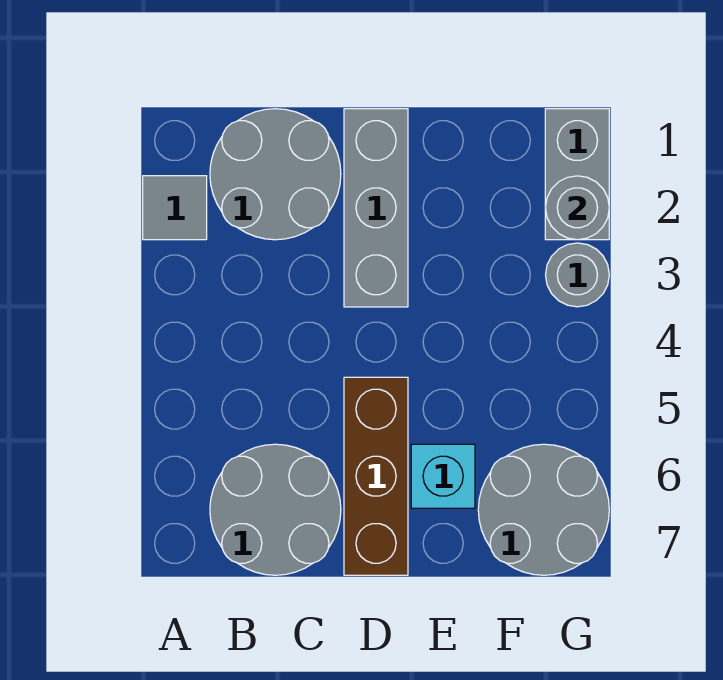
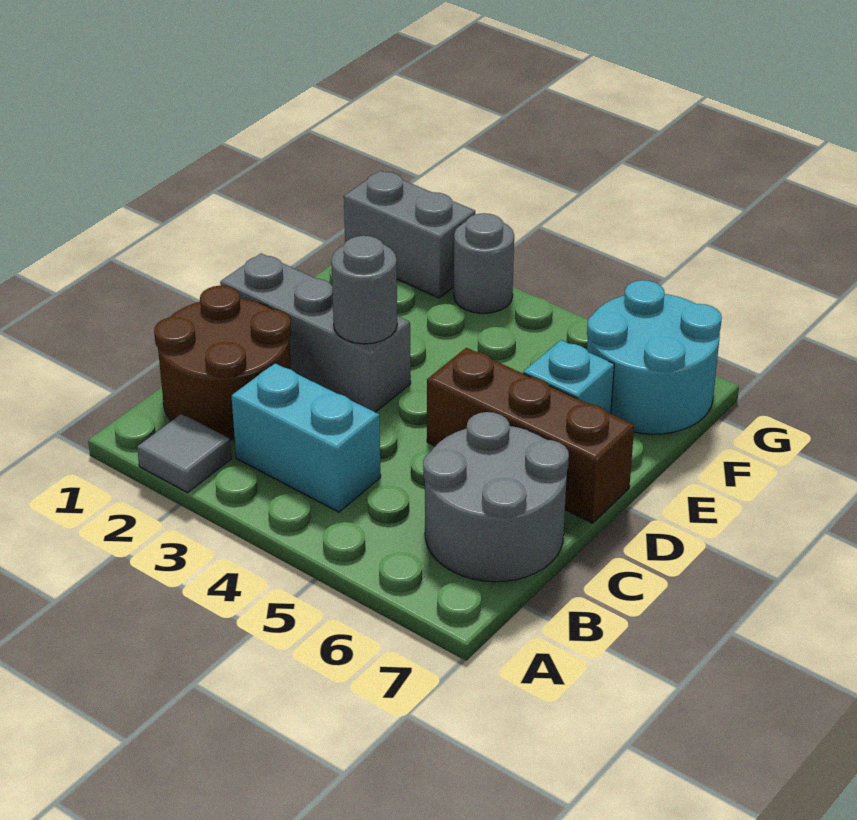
grey 2x2 round brick [210,109,341,240] -> brown 2x2 round brick [154,286,291,440]
none -> cyan 1x2 brick [232,363,381,512]
grey 2x2 round brick [478,444,609,575] -> cyan 2x2 round brick [587,280,722,434]
grey 1x1 round brick [545,176,609,240] -> grey 1x1 round brick moved to [331,236,397,344]

